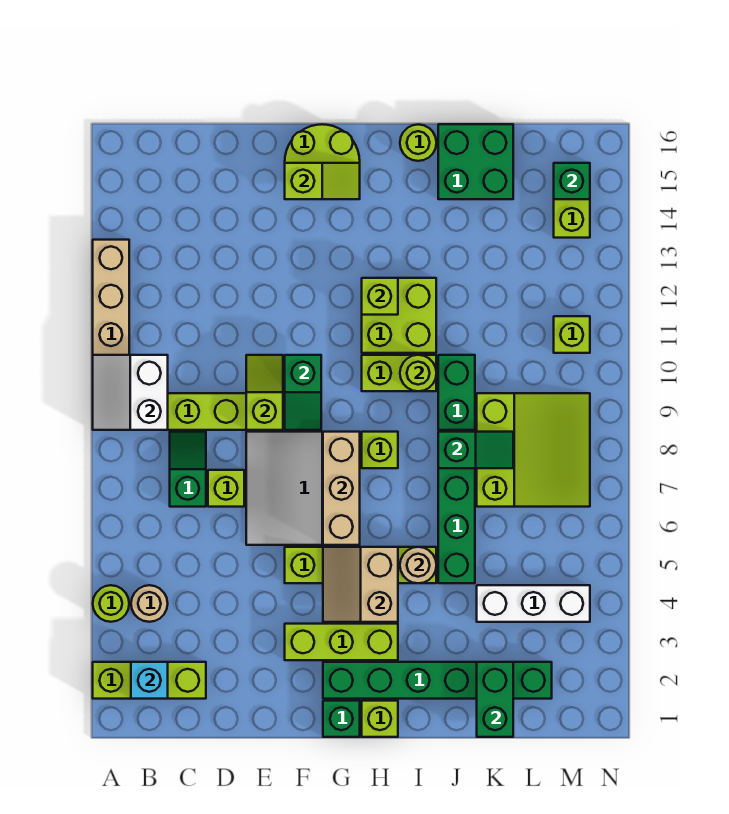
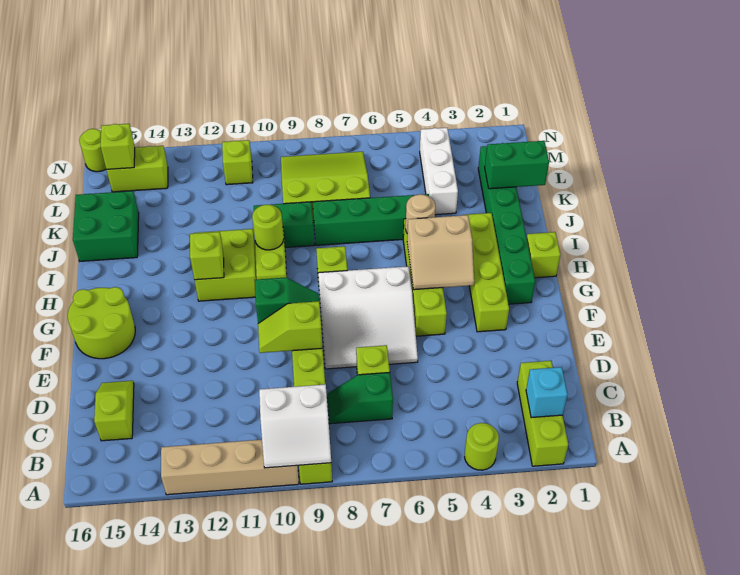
tan 1x1 round brick [131,585,168,622] -> none
lime 1x3 brick [285,624,398,660] -> lime 1x4 brick [466,213,509,332]
lime 1x2 slope [285,163,360,199] -> lime 1x2 slope moved to [94,381,134,441]
green 1x1 brick [323,701,360,737] -> none
tan 1x3 brick [323,432,360,545] -> none
lime 1x1 round brick [400,124,436,161] -> lime 1x1 round brick moved to [79,129,106,172]
green 1x2 slope [438,432,513,468] -> none
green 1x1 brick [554,163,590,199] -> lime 1x1 brick [100,124,135,169]

